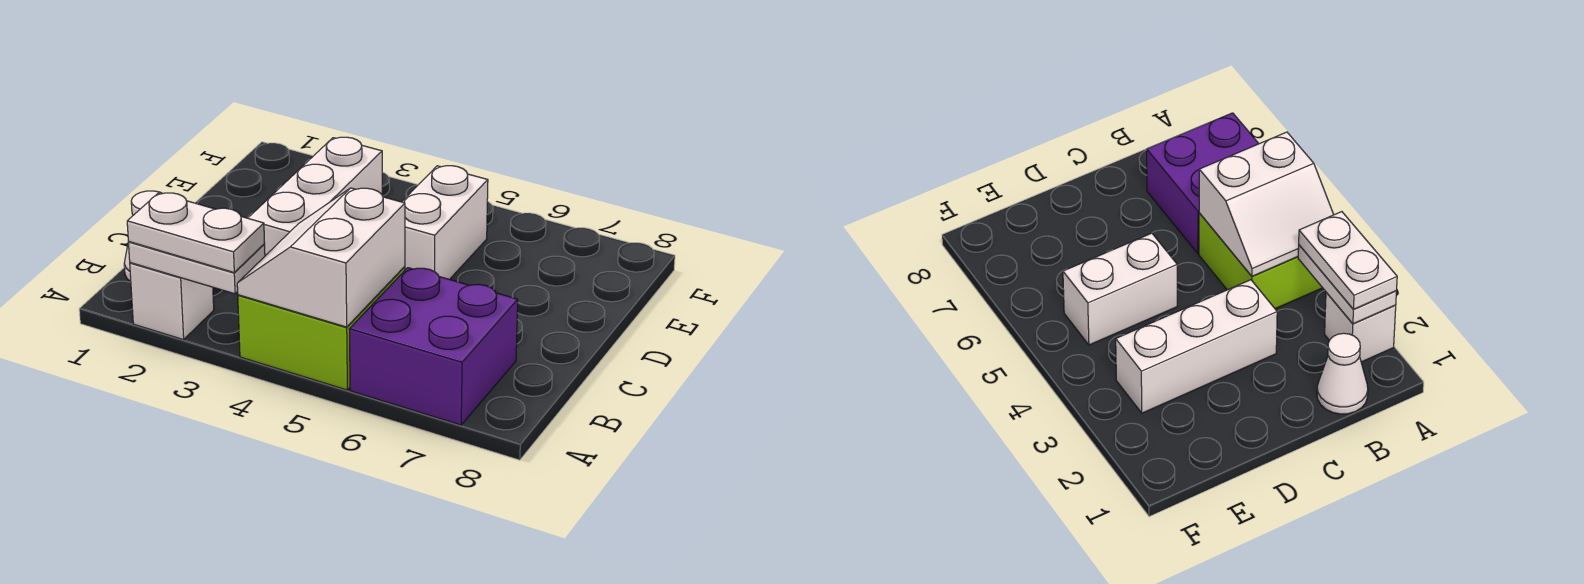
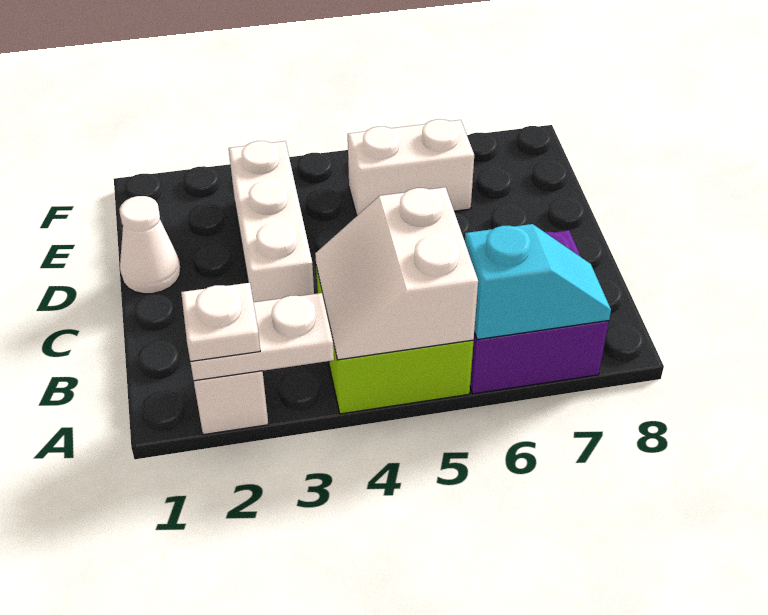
white 1x2 plate [127,193,265,272] -> white 1x1 plate [181,283,260,362]
none -> cyan 1x2 slope [465,224,611,340]
white 1x1 cone [1317,333,1368,414] -> white 1x1 cone moved to [119,196,181,294]
white 1x2 brick [402,166,488,279] -> white 1x2 brick turned to [348,119,474,216]

